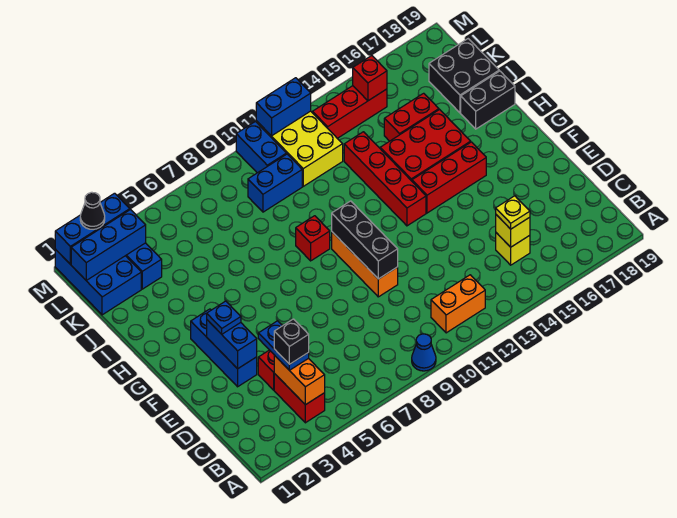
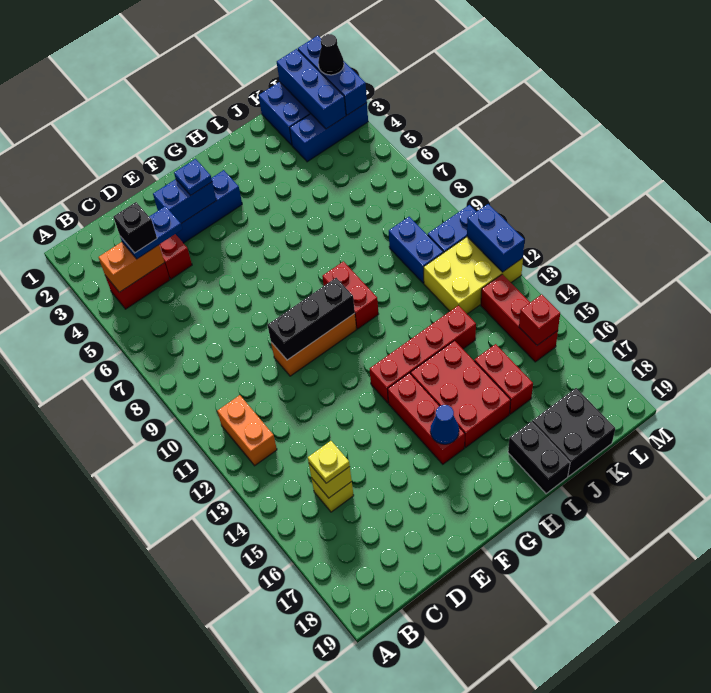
blue 1x1 cone [412,334,436,371] -> blue 1x1 cone moved to [430,405,459,444]
red 1x1 brick [296,216,330,261] -> red 1x2 brick [322,261,378,329]

